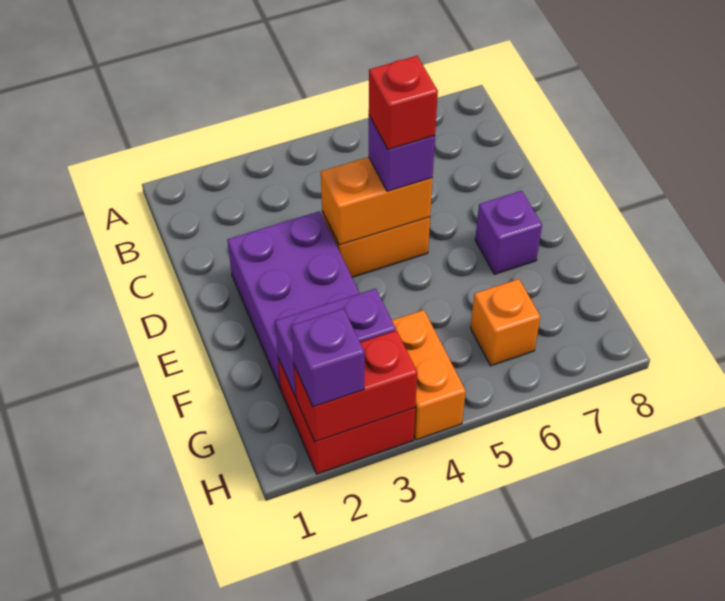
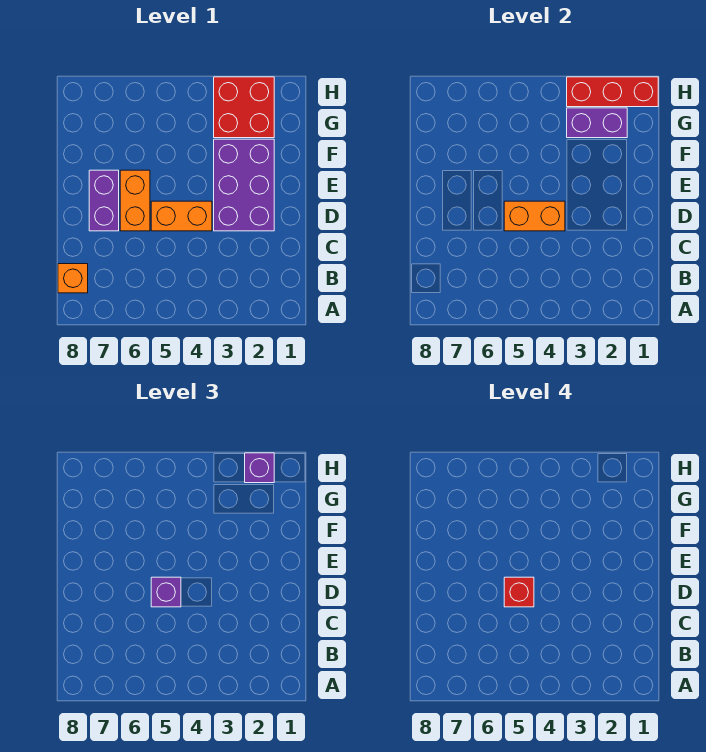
purple 1x1 brick [475,191,542,274] -> purple 1x2 brick [89,170,119,231]
orange 1x2 brick [392,310,466,440] -> orange 1x2 brick moved to [120,170,150,231]
orange 1x1 brick [471,279,540,366] -> orange 1x1 brick moved to [58,264,88,293]
red 1x2 brick [294,331,417,442] -> red 1x3 brick [567,77,658,107]

